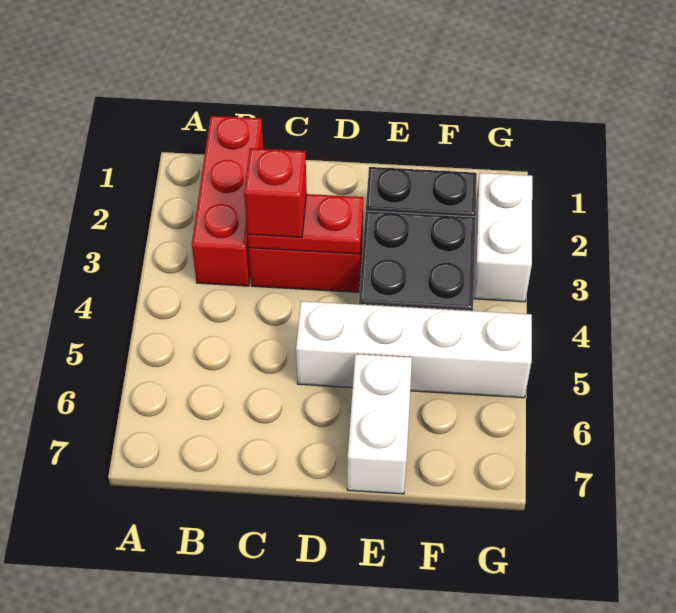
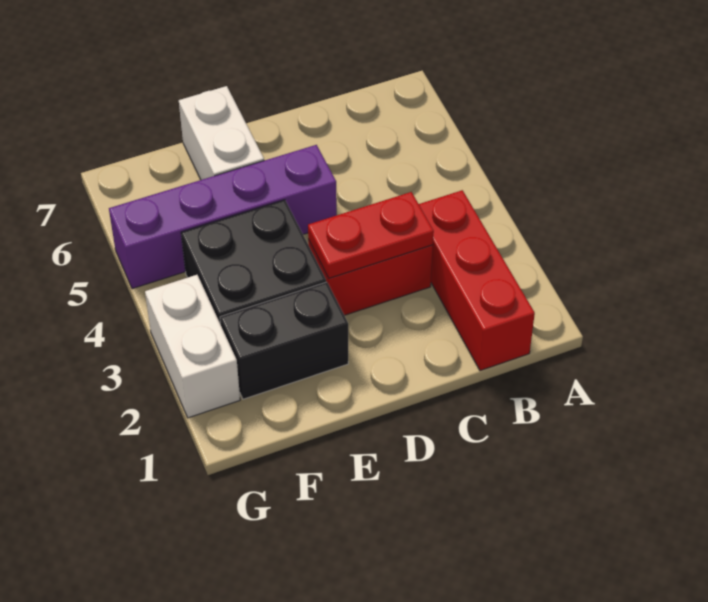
red 1x1 brick [244,148,307,237] -> none
white 1x4 brick [296,301,532,398] -> purple 1x4 brick [109,145,337,289]

